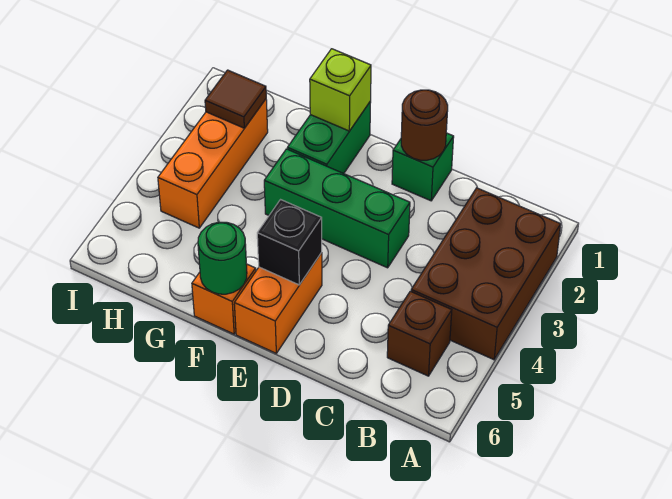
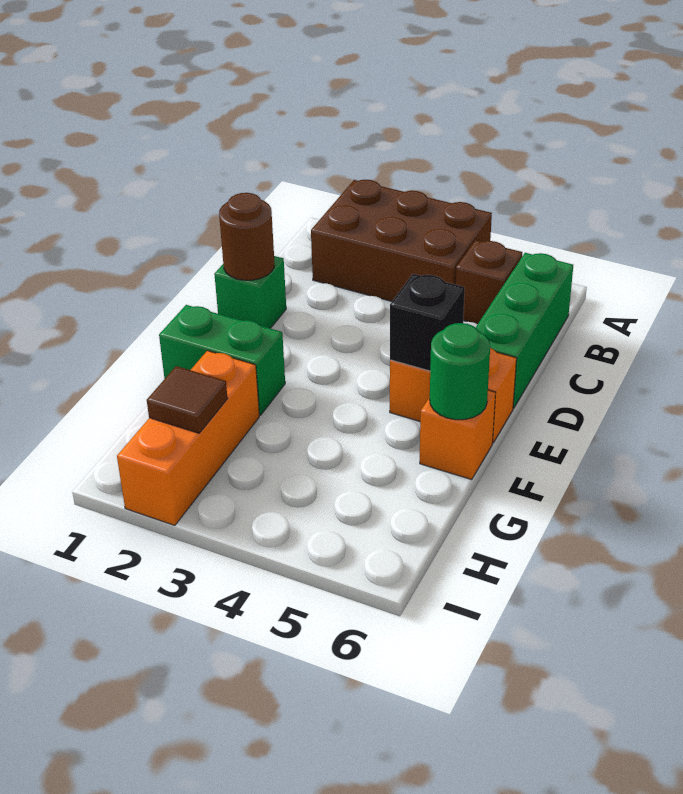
green 1x3 brick [264,149,410,268] -> green 1x3 brick moved to [476,253,573,408]
lime 1x1 brick [310,49,371,131] -> none
orange 1x3 brick [158,99,268,228] -> orange 1x3 brick turned to [117,351,259,525]

